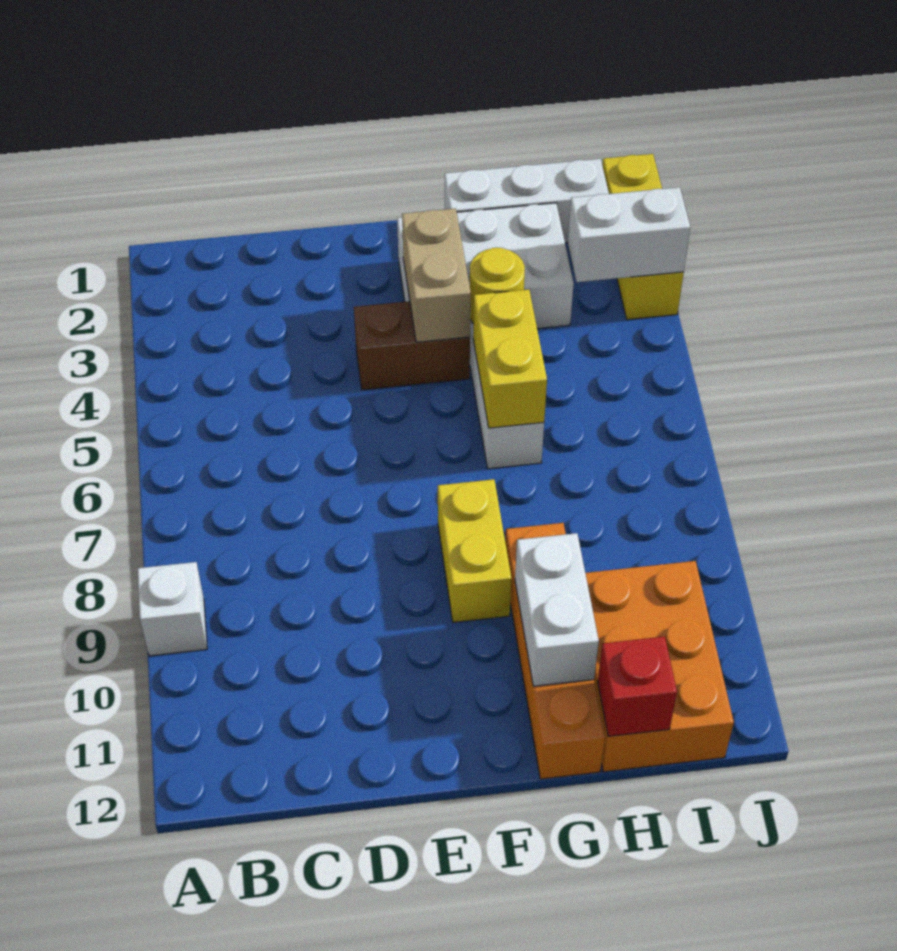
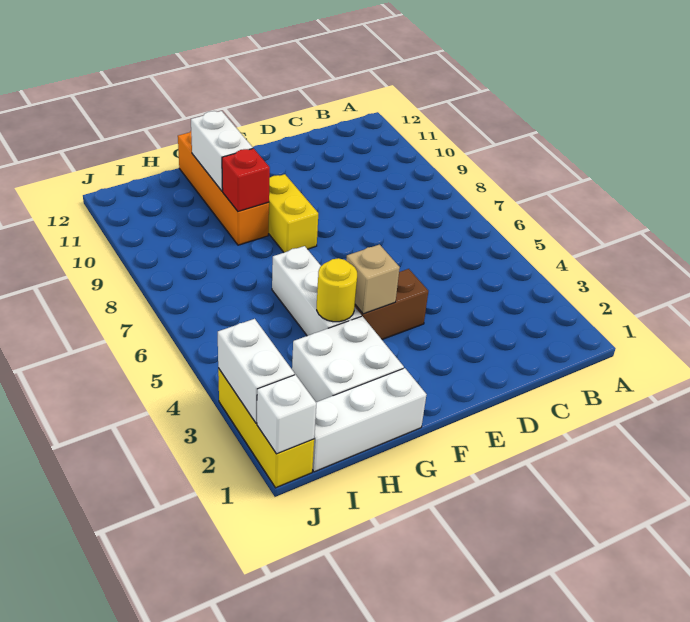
white 1x1 brick [137,562,207,656] -> white 1x1 brick moved to [257,375,316,454]
white 2x3 brick [397,203,574,329] -> white 2x2 brick [292,316,404,402]
tan 1x2 brick [402,208,471,342] -> tan 1x1 brick [346,245,400,314]
yellow 1x2 brick [473,290,547,428] -> none
orange 2x3 brick [585,561,734,772] -> none
red 1x1 brick [598,636,677,736] -> red 1x1 brick moved to [222,148,270,212]
white 1x2 brick [568,187,690,282] -> white 1x2 brick turned to [218,319,295,423]

